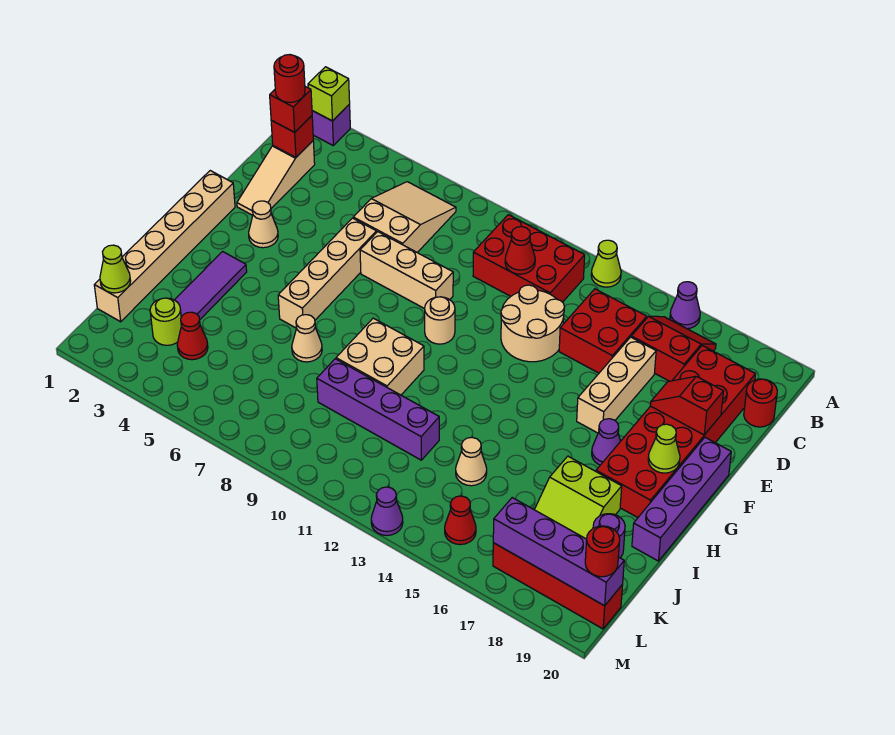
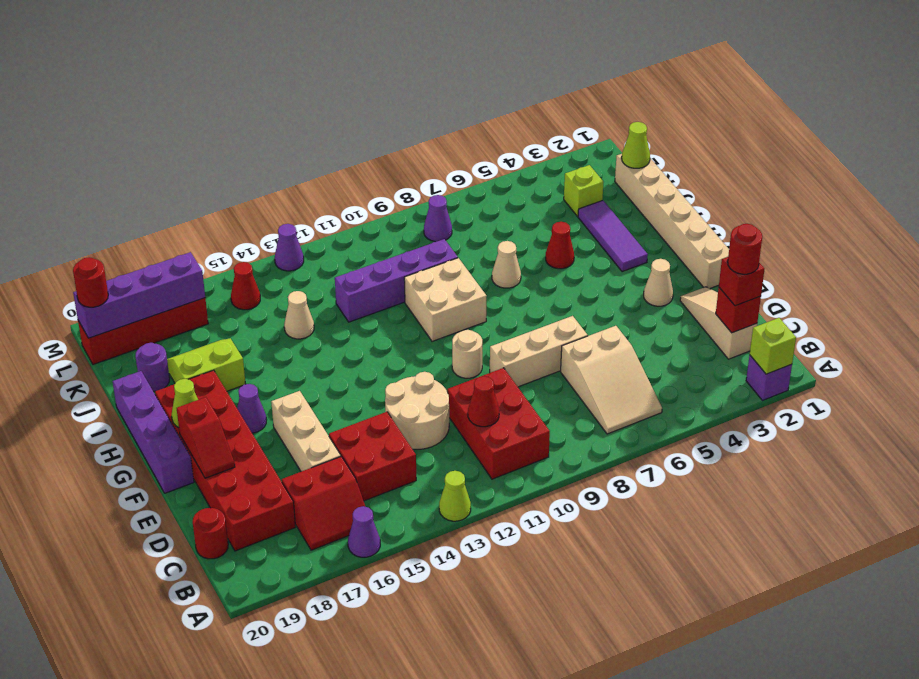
red 2x3 brick [473,215,585,302] -> red 2x3 brick turned to [447,368,550,479]
tan 1x4 brick [278,218,377,328] -> none
red 1x2 slope [650,376,724,435] -> red 1x2 slope turned to [177,397,235,478]
lime 1x1 round brick [150,298,181,345] -> lime 1x1 brick [564,165,604,216]
red 1x1 cone [177,312,208,360] -> red 1x1 cone moved to [546,222,574,269]
none -> purple 1x1 cone [424,195,452,242]

